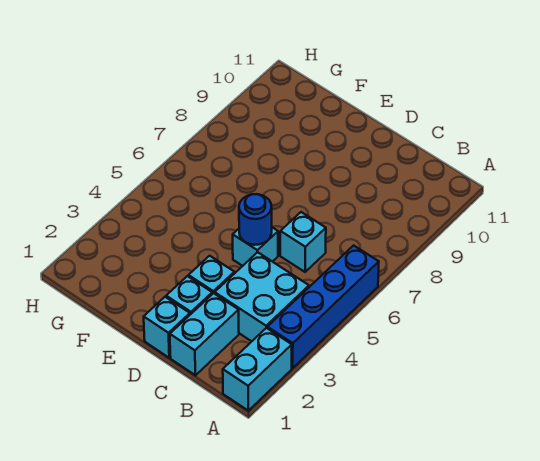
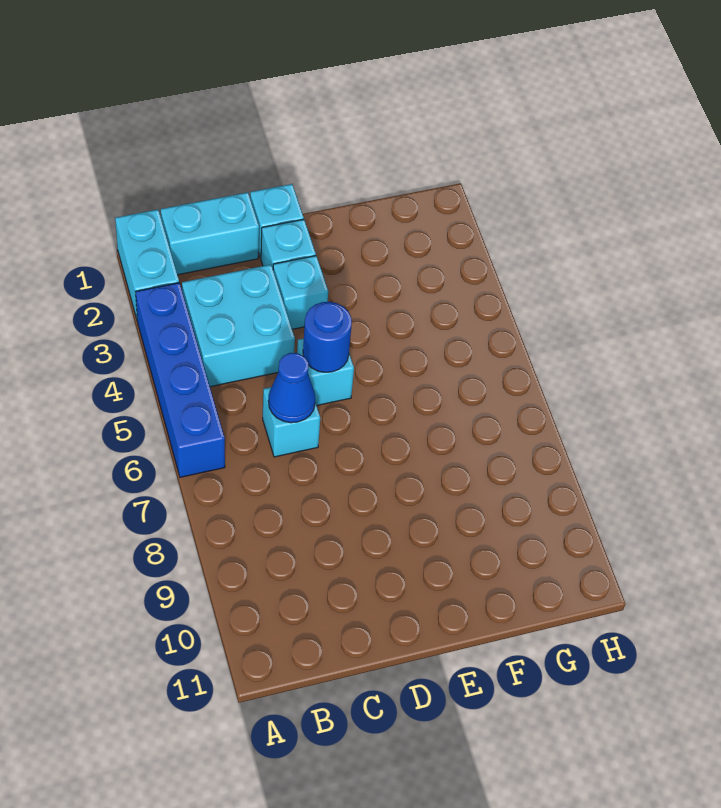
cyan 1x2 brick [170,293,239,375] -> cyan 1x2 brick turned to [161,192,259,275]
none -> blue 1x1 cone [268,353,315,423]

